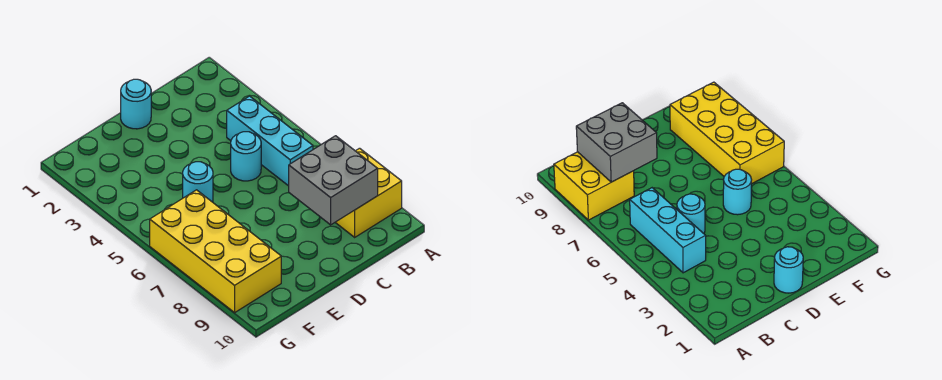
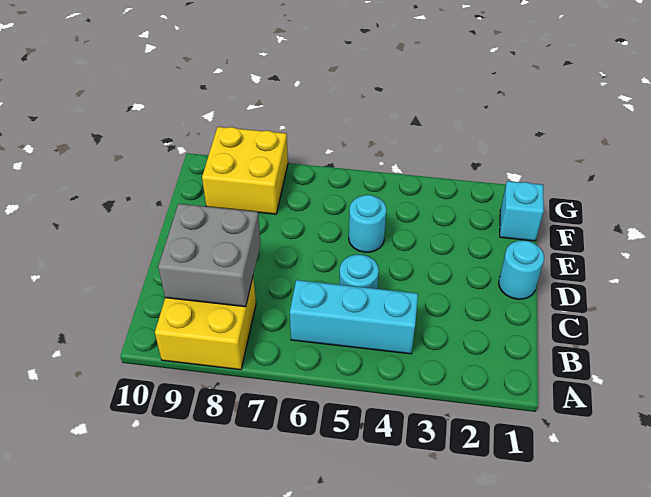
none -> cyan 1x1 brick [500,181,544,241]
yellow 2x4 brick [150,190,281,313] -> yellow 2x2 brick [202,127,288,214]

